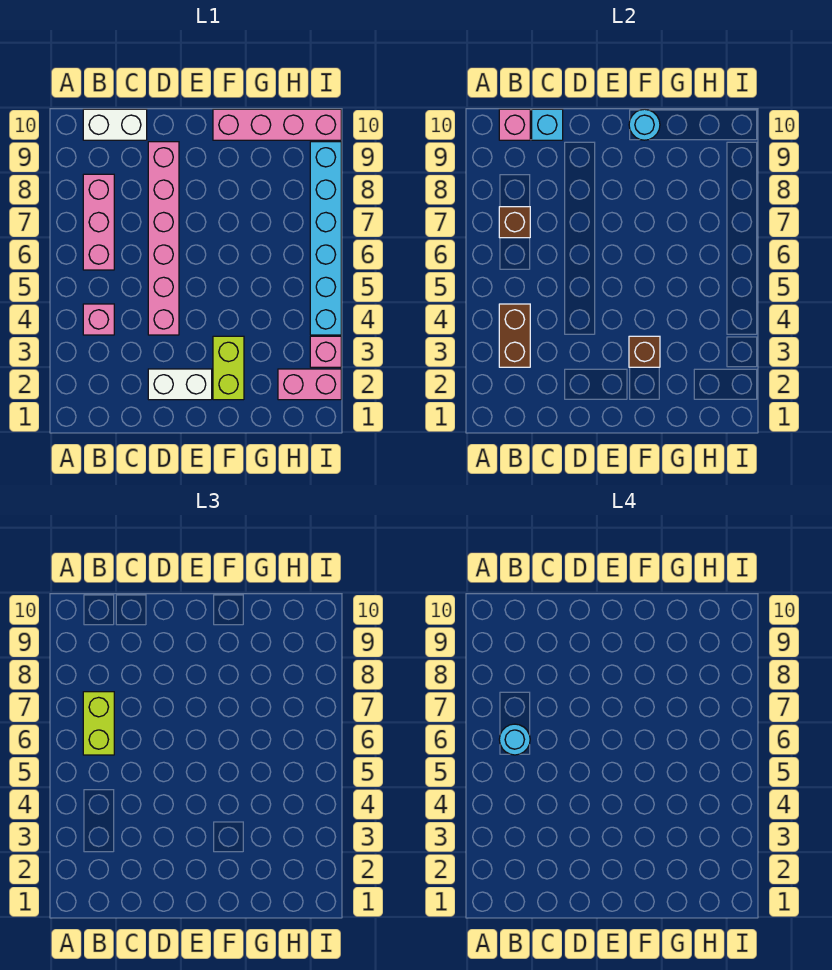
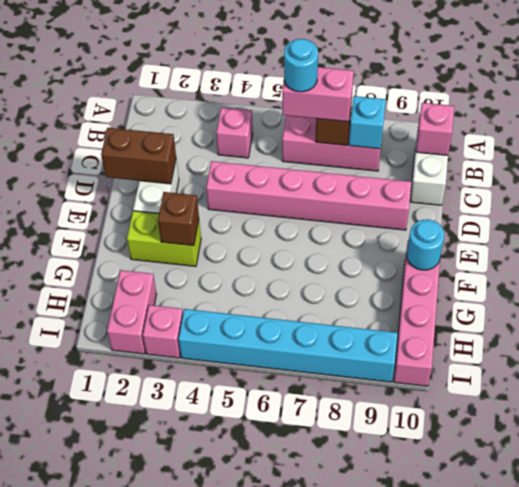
brown 1x2 brick [499,304,530,367] -> brown 1x2 brick moved to [101,128,176,184]
lime 1x2 brick [83,692,114,755] -> pink 1x2 brick [282,67,354,122]
cyan 1x1 brick [532,109,563,140] -> cyan 1x1 brick moved to [349,96,386,149]

